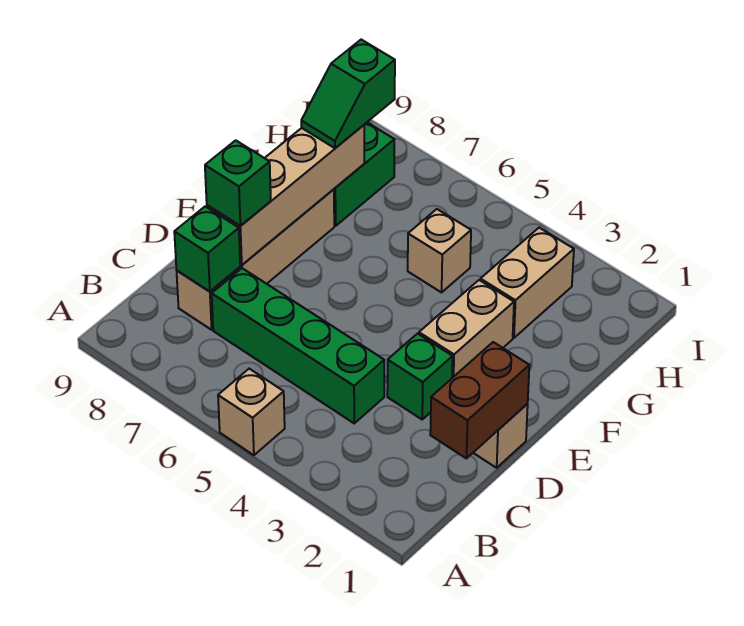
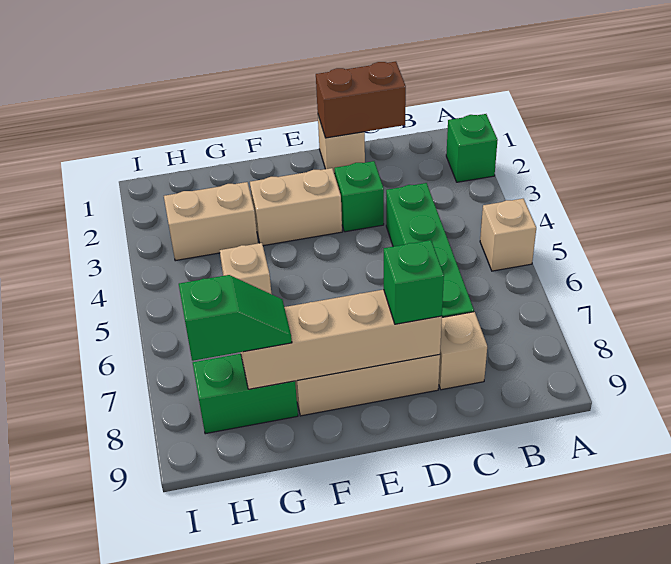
green 1x1 brick [174,206,240,292] -> green 1x1 brick moved to [446,114,498,182]

